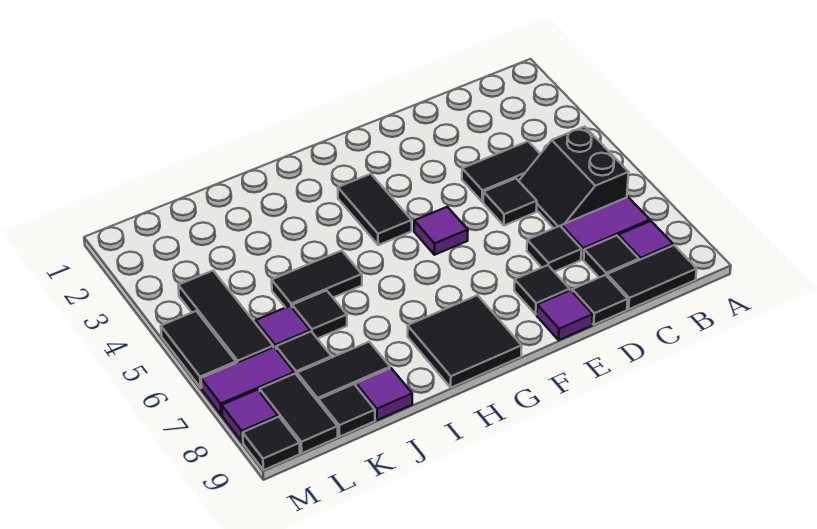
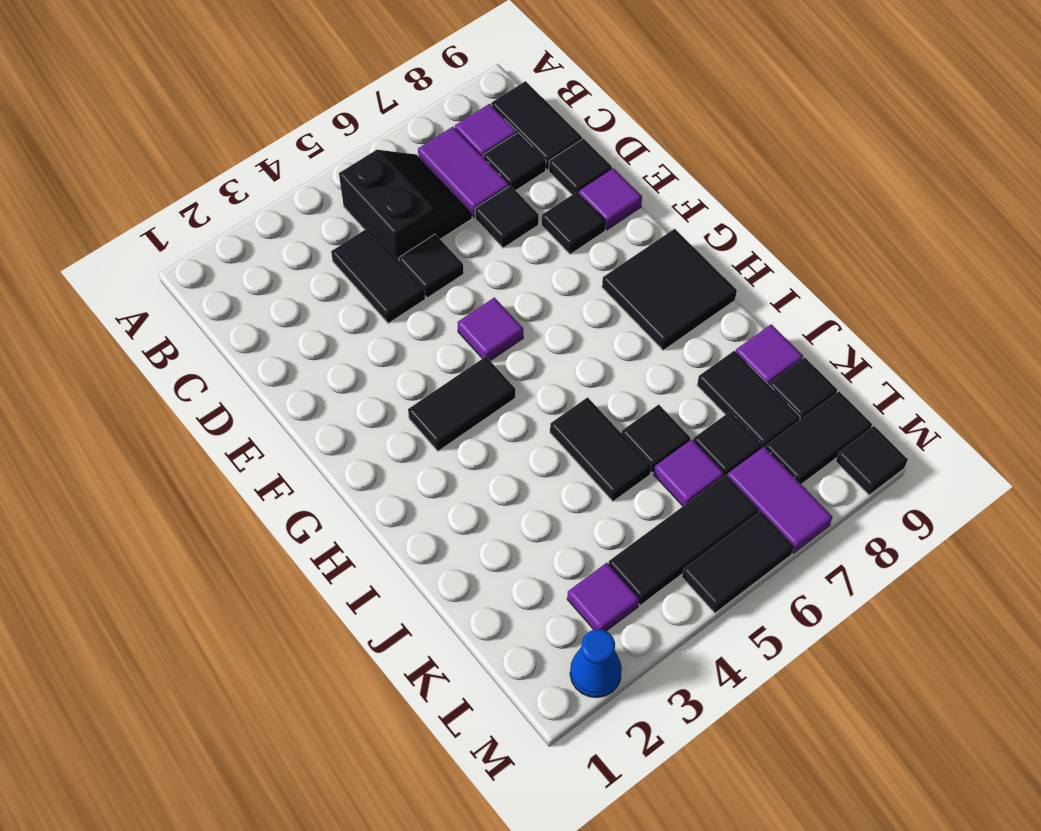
black 2x2 slope [519,127,629,228] -> black 2x2 slope turned to [339,150,472,261]
none -> blue 1x1 cone [570,629,622,698]
purple 1x1 tile [222,390,278,442] -> purple 1x1 tile moved to [567,563,639,631]

